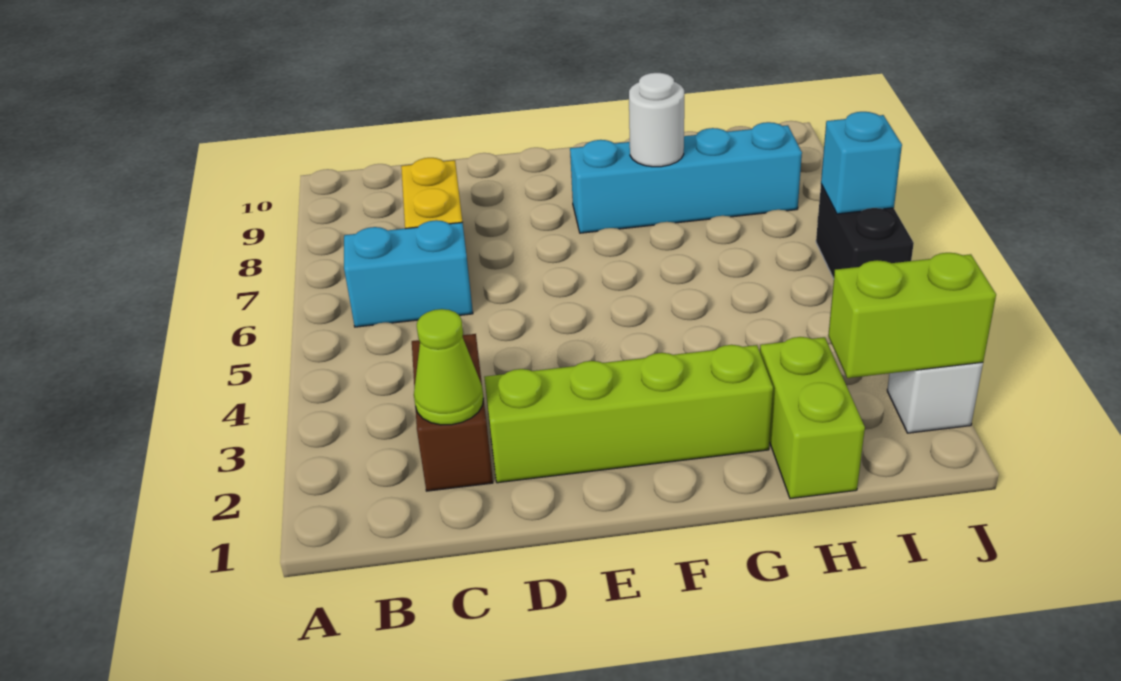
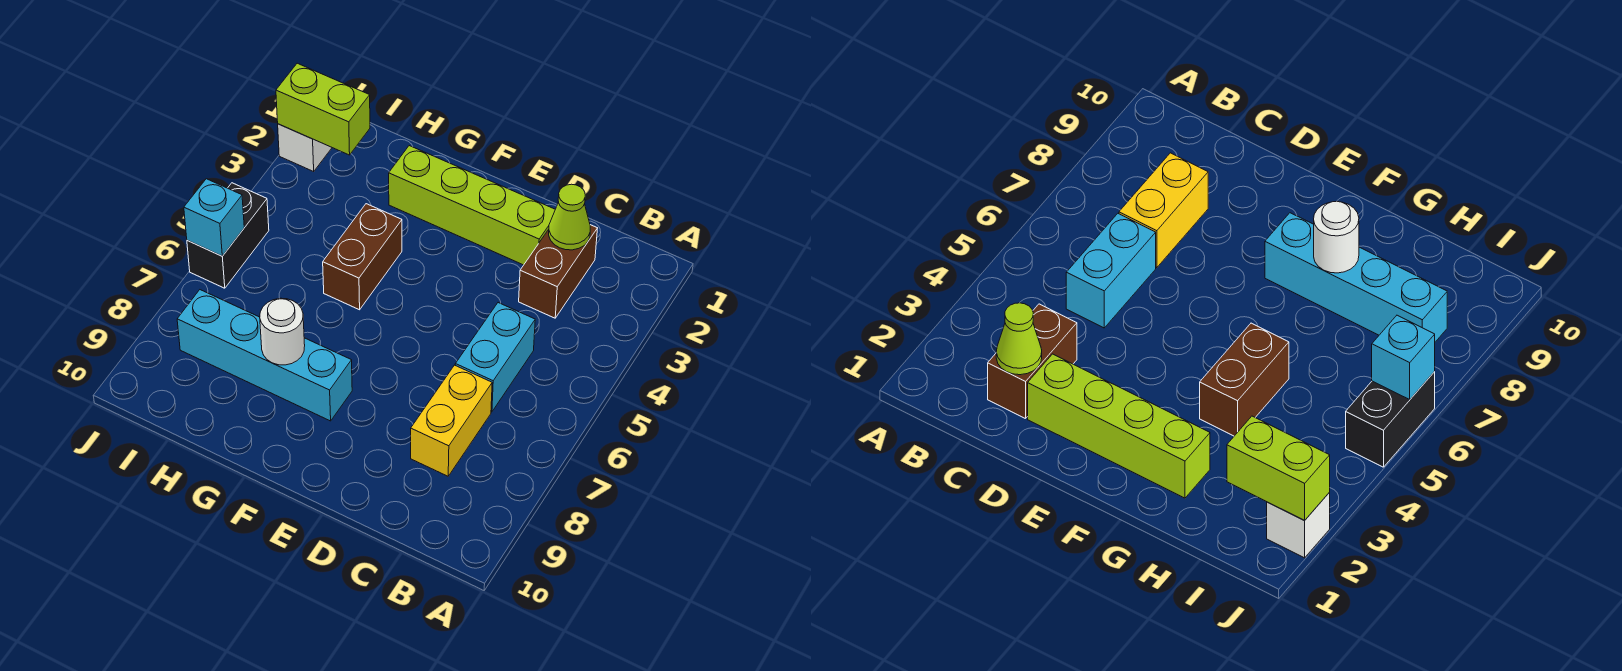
cyan 1x2 brick [344,220,473,327] -> cyan 1x2 brick turned to [455,303,535,412]
none -> brown 1x2 brick [323,204,402,310]
lime 1x2 brick [760,337,865,499] -> none

